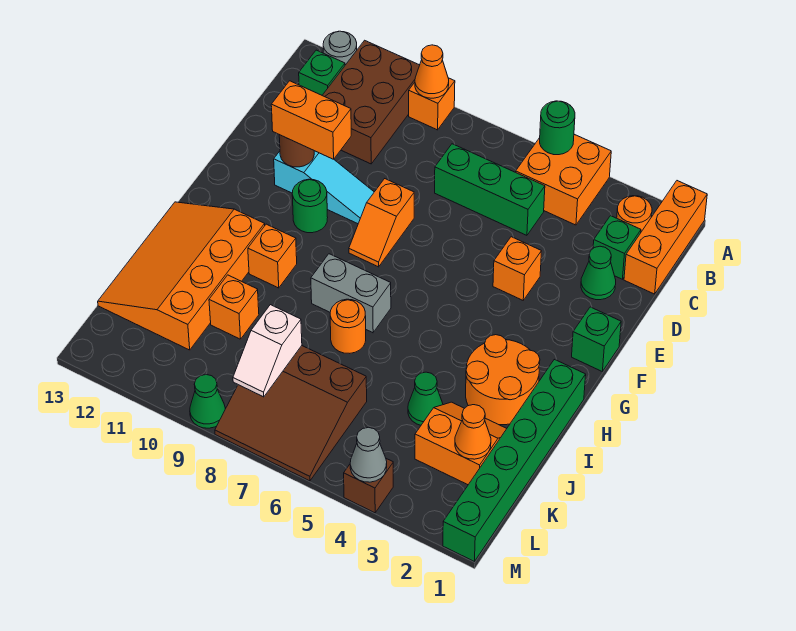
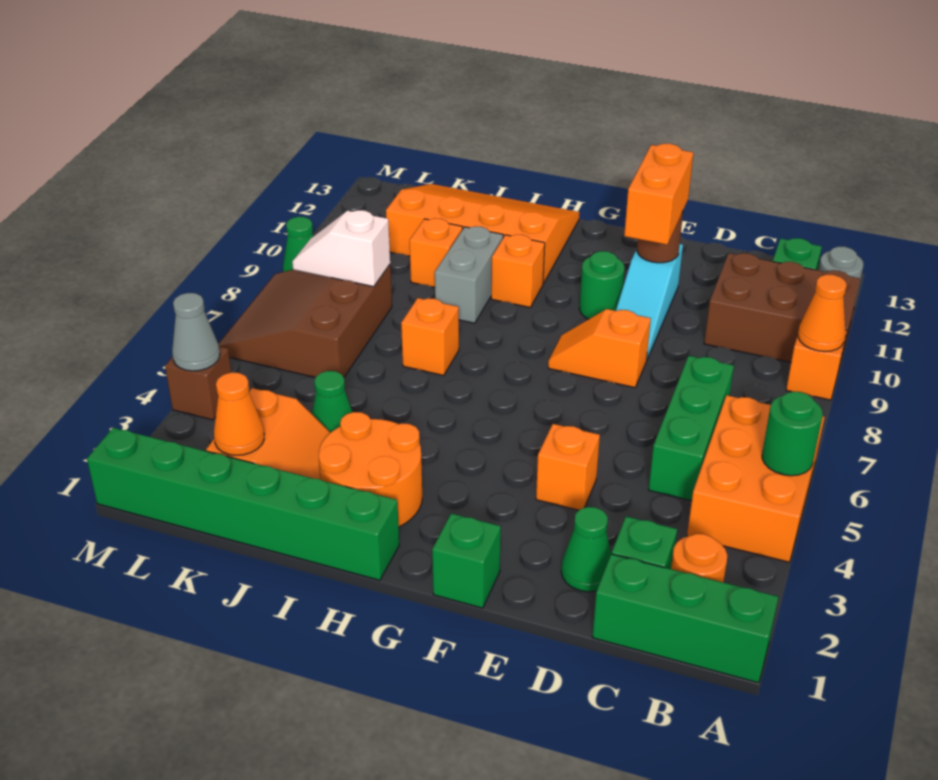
orange 1x3 brick [624,181,707,294] -> green 1x3 brick [592,554,778,683]
orange 2x2 brick [516,134,611,225] -> orange 2x3 brick [687,395,825,562]
grey 1x2 brick [311,254,391,333] -> grey 1x2 brick moved to [435,226,503,323]
orange 1x1 round brick [330,299,366,353] -> orange 1x1 brick [401,298,459,375]

